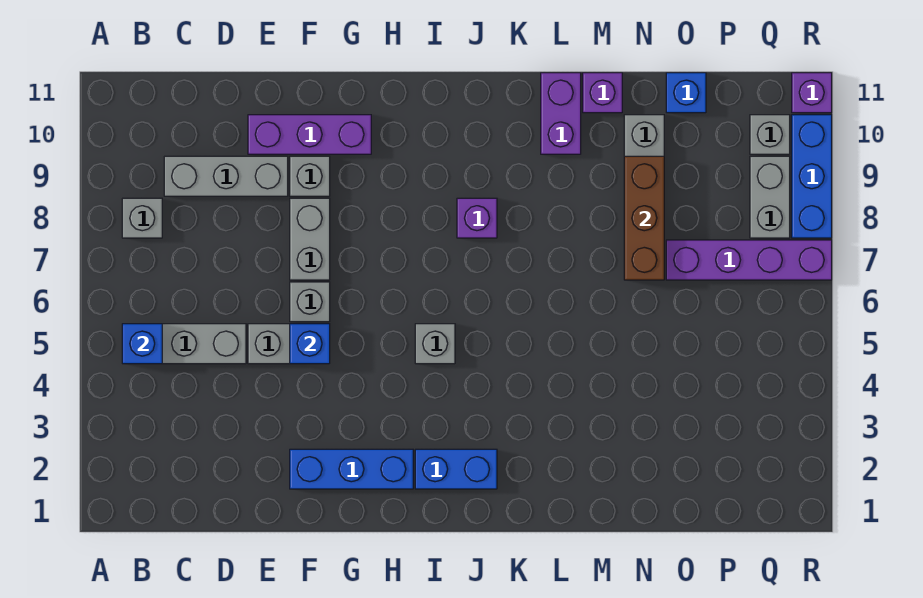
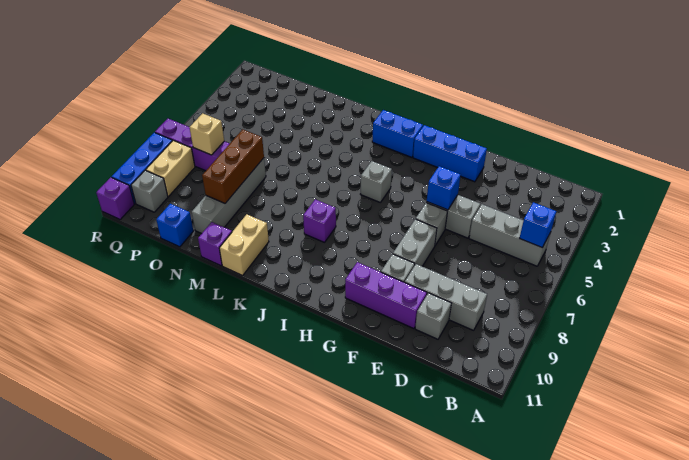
grey 1x1 brick [122,198,162,238] -> grey 1x1 brick moved to [415,293,451,339]
purple 1x2 brick [541,73,581,154] -> tan 1x2 brick [219,214,269,275]
none -> tan 1x1 brick [190,113,224,155]
grey 1x2 brick [750,156,790,238] -> tan 1x2 brick [146,140,195,196]

